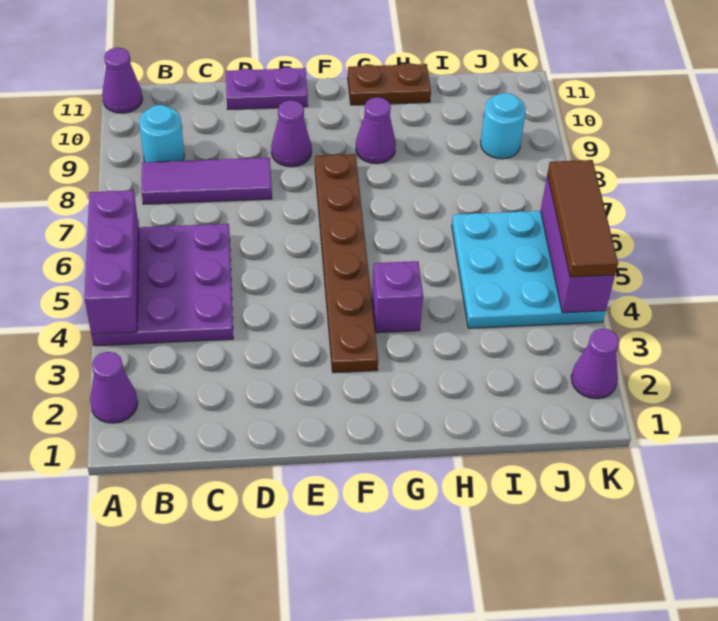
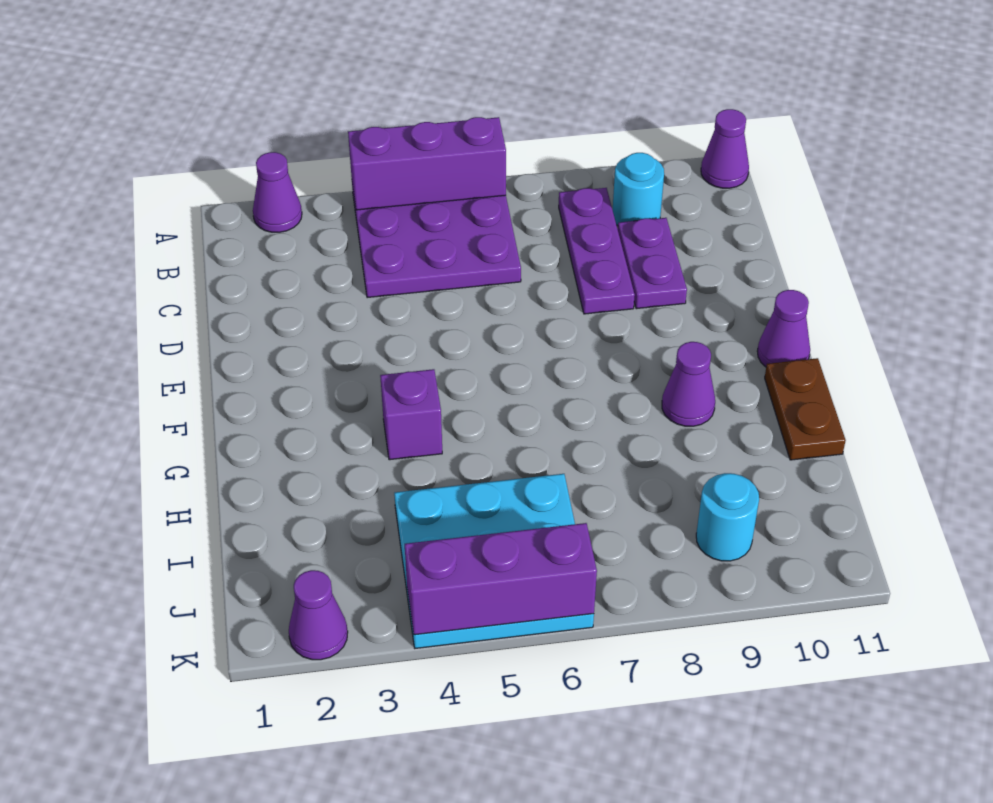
purple 1x3 tile [142,158,272,204] -> purple 1x3 plate [559,188,635,314]
purple 1x2 plate [226,67,308,109] -> purple 1x2 plate moved to [618,218,687,309]
purple 1x1 cone [271,100,312,167] -> purple 1x1 cone moved to [757,290,810,367]
brown 1x6 plate [315,154,378,373] -> none
brown 1x3 tile [547,160,618,277] -> none

